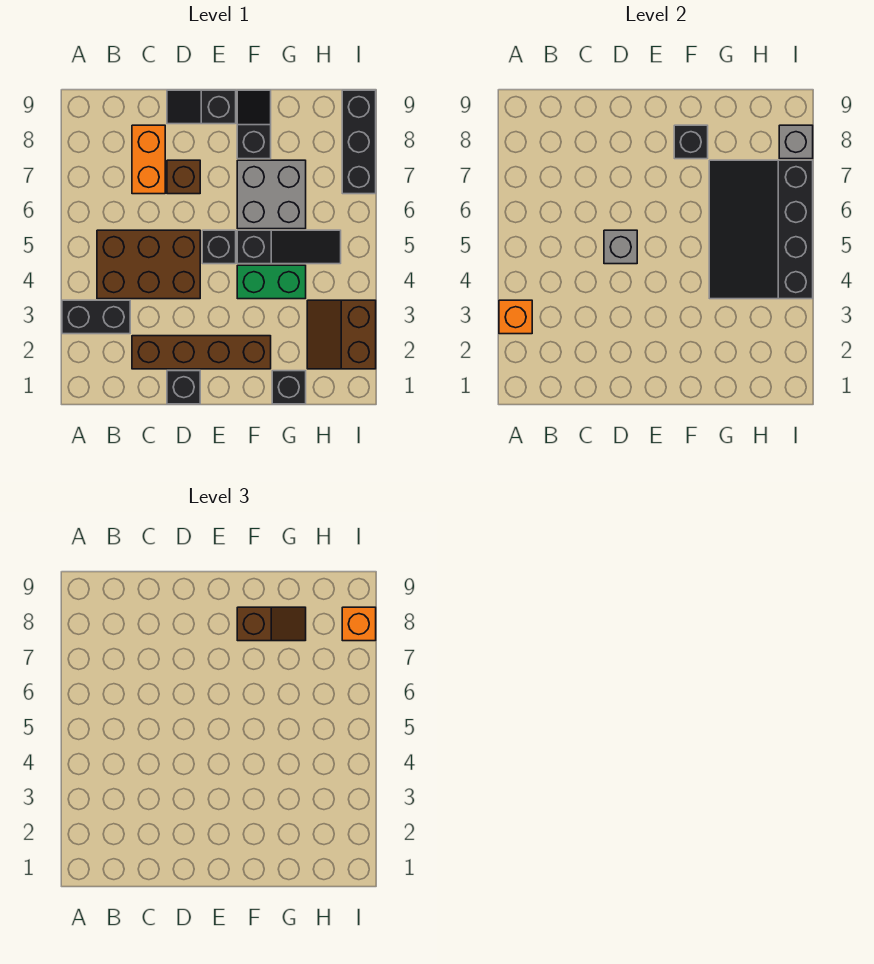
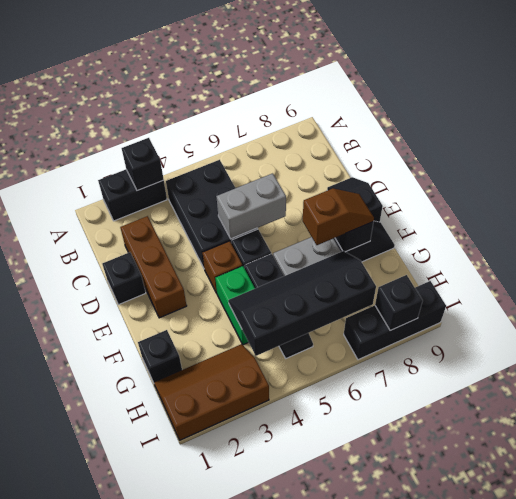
black 1x2 brick [62,300,130,334] -> black 1x2 brick turned to [98,170,167,221]
orange 1x1 brick [499,300,532,334] -> black 1x1 brick [122,138,164,191]
brown 2x3 brick [97,230,200,299] -> black 2x3 brick [166,160,258,268]
brown 1x4 brick [132,336,271,369] -> brown 1x3 brick [120,216,187,318]
orange 1x2 brick [132,125,165,194] -> none
grey 1x1 brick [604,230,637,264] -> grey 1x2 brick [216,173,286,239]
brown 1x1 brick [167,160,200,194] -> brown 1x1 brick moved to [202,241,242,293]
brown 1x2 slope [237,607,306,641] -> brown 1x2 slope turned to [303,188,374,245]
black 3x4 slope [709,160,813,299] -> black 2x4 slope [228,251,376,356]
brown 2x2 slope [307,300,376,369] -> brown 2x3 slope [154,344,269,440]
grey 1x1 brick [779,125,813,159] -> black 1x1 brick [375,275,423,330]
orange 1x1 brick [342,607,376,641] -> none

